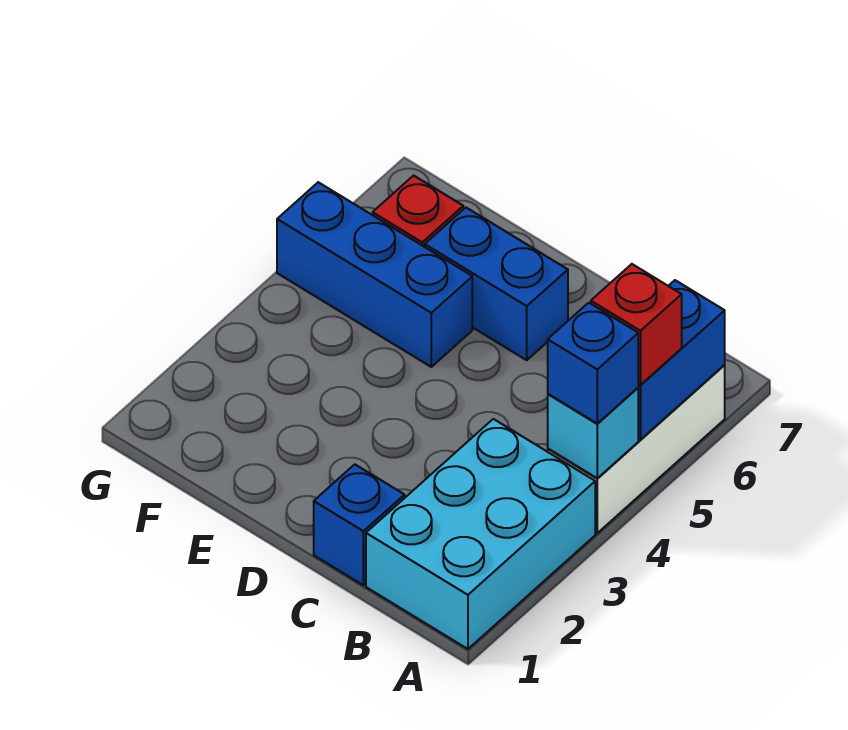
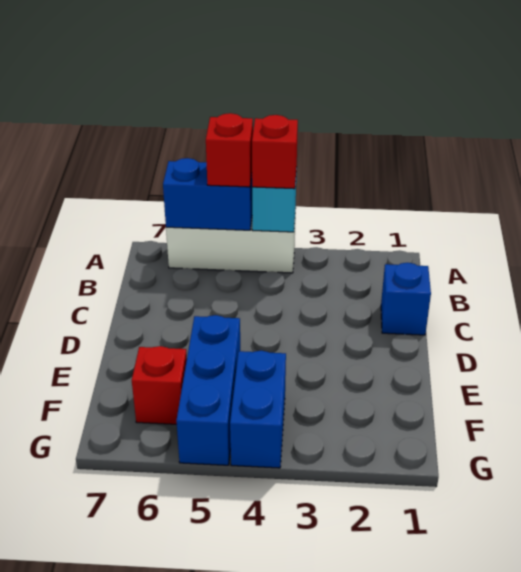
cyan 2x3 brick [366,419,595,649] -> none
blue 1x1 brick [548,303,638,423] -> red 1x1 brick [252,115,298,189]
blue 1x2 brick [425,208,568,360] -> blue 1x2 brick moved to [230,351,286,468]

